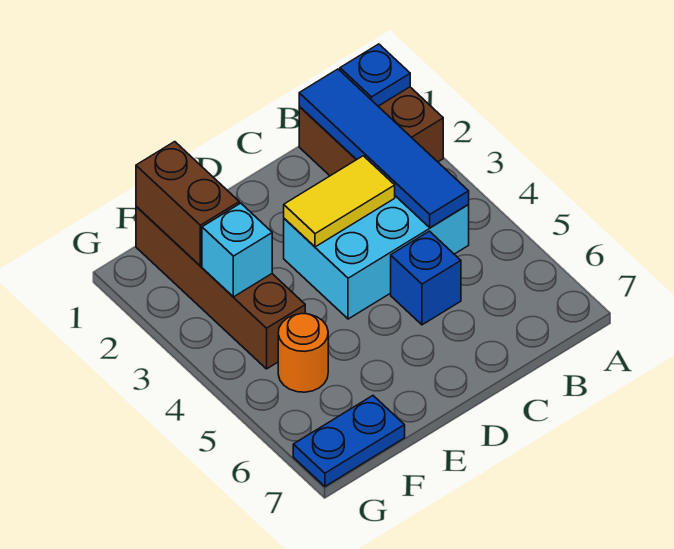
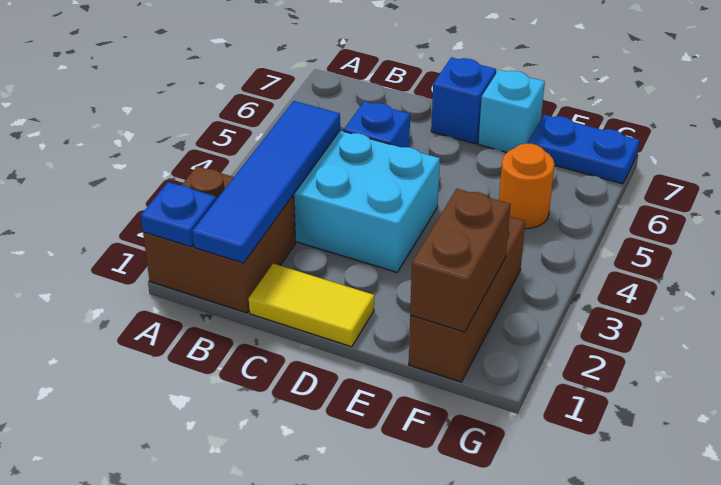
yellow 1x2 tile [284,156,395,247] -> yellow 1x2 tile moved to [249,264,374,347]
none -> blue 1x1 brick [431,57,496,144]
brown 1x4 brick [136,206,305,369] -> brown 1x3 brick [409,217,525,382]
cyan 1x1 brick [202,203,272,297] -> cyan 1x1 brick moved to [478,70,545,152]

